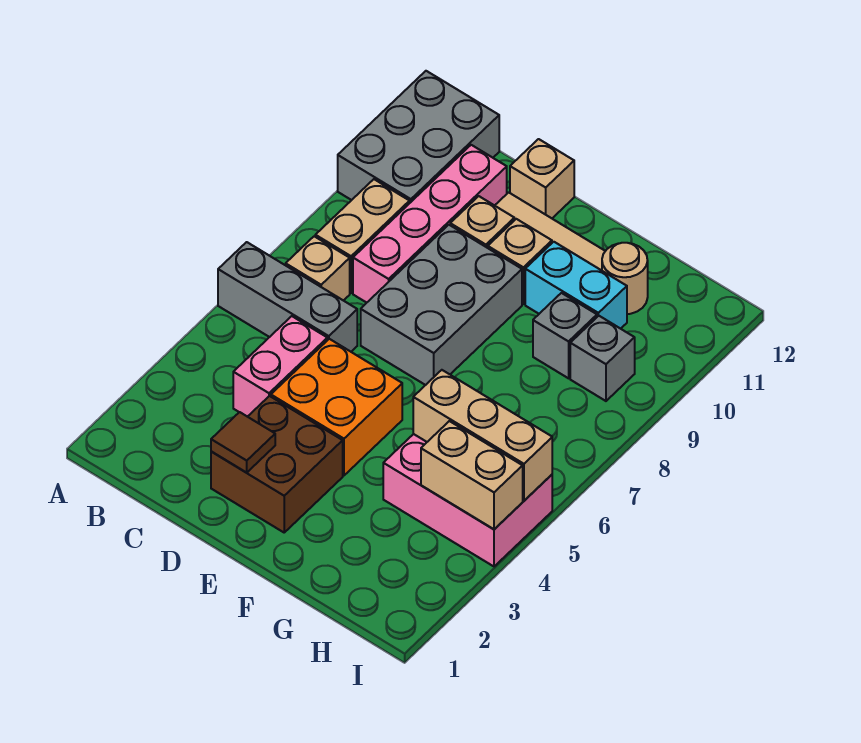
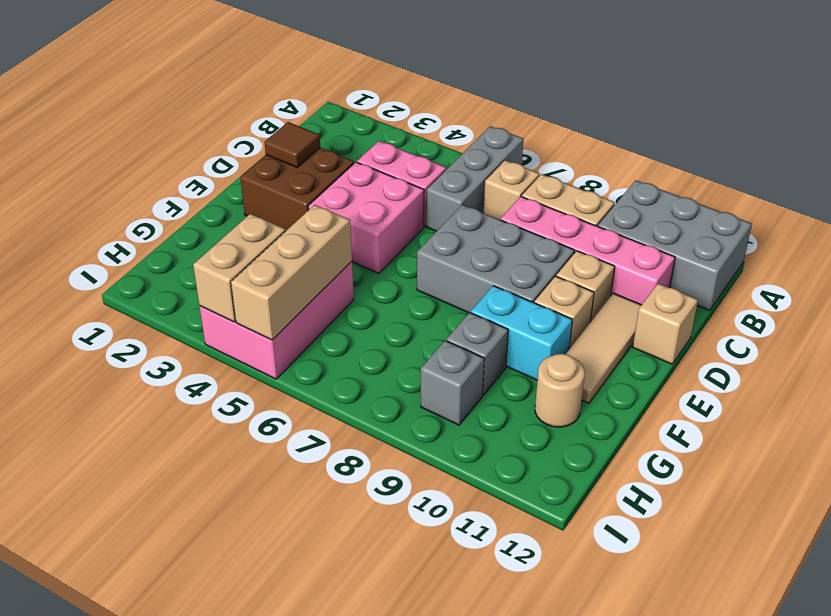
orange 2x2 brick [271,339,402,475] -> pink 2x2 brick [309,162,424,273]
cyan 1x2 brick [525,242,627,329] -> cyan 1x2 brick turned to [471,286,572,380]

